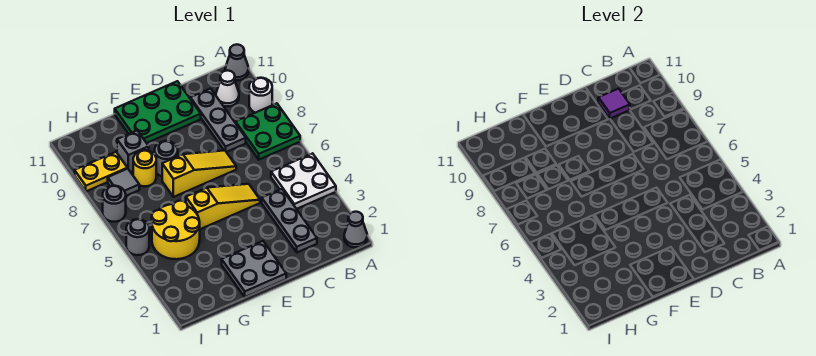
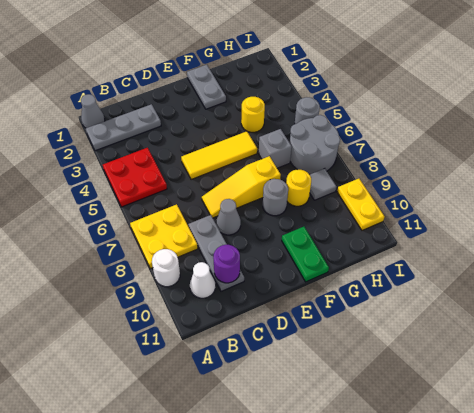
white 2x2 plate [271,153,336,209] -> red 2x2 plate [103,148,167,207]
green 2x2 plate [236,103,300,160] -> yellow 2x2 plate [130,204,198,269]
grey 1x1 cone [225,45,249,80] -> grey 1x1 cone moved to [216,199,241,235]
grey 1x3 plate [262,189,317,252] -> grey 1x3 plate turned to [86,104,161,151]
purple 1x1 tile [598,89,630,119] -> purple 1x1 round brick [213,245,240,283]
yellow 1x3 slope [186,184,260,229] -> yellow 1x3 tile [181,131,257,180]
green 2x3 plate [115,81,201,143] -> green 1x2 plate [282,227,329,282]
grey 2x2 plate [222,241,286,297] -> grey 1x2 plate [187,65,226,109]
yellow 2x2 round brick [152,201,200,259] -> yellow 1x1 round brick [241,97,265,132]
grey 1x1 brick [117,131,149,172] -> grey 1x1 brick moved to [259,129,292,168]
yellow 1x2 plate [75,152,127,191] -> yellow 1x2 plate turned to [337,179,384,230]
grey 1x1 round brick [103,186,126,222] -> grey 2x2 round brick [290,115,340,174]

